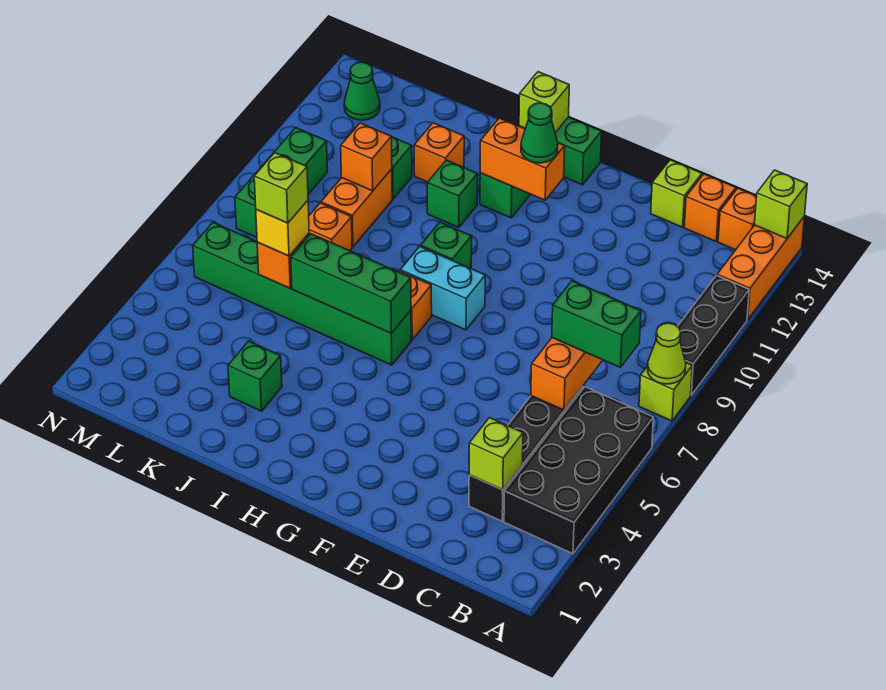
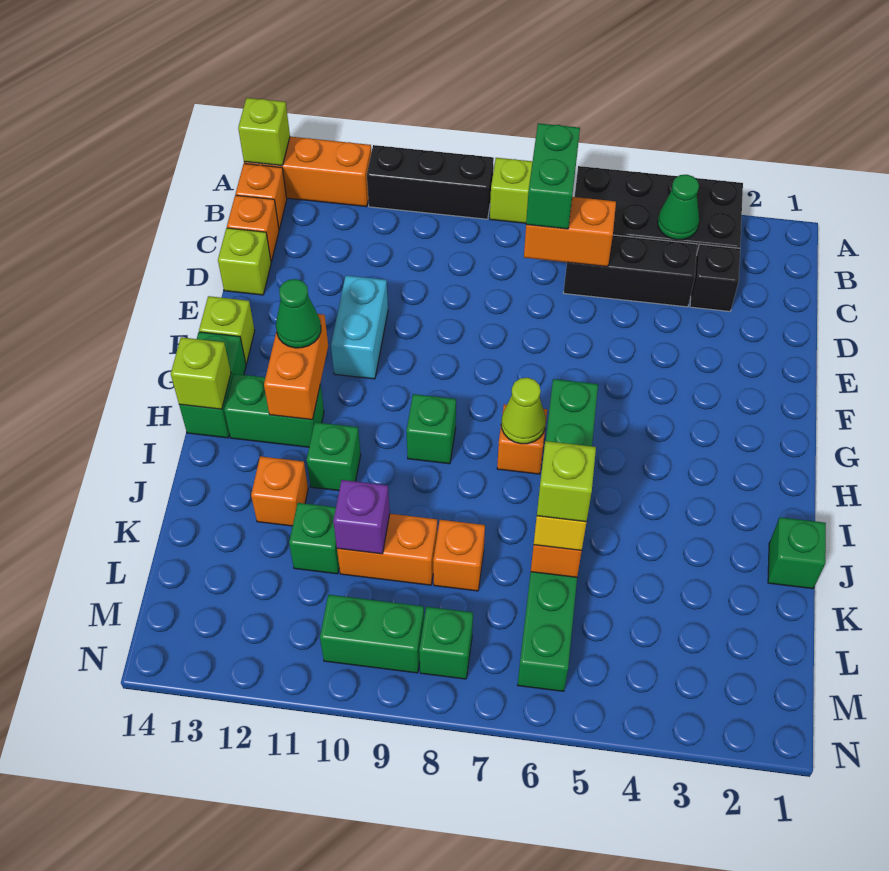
lime 1x1 cone [648,323,686,384] -> lime 1x1 cone moved to [501,378,546,444]
lime 1x1 brick [469,418,523,490] -> lime 1x1 brick moved to [199,296,255,364]
cyan 1x2 brick [400,247,485,330] -> cyan 1x2 brick moved to [331,276,388,379]
green 1x1 brick [228,341,282,411] -> green 1x1 brick moved to [768,517,826,589]
orange 1x1 brick [341,123,392,191] -> purple 1x1 brick [333,480,390,554]
green 1x1 cone [344,62,380,120] -> green 1x1 cone moved to [658,175,699,240]

